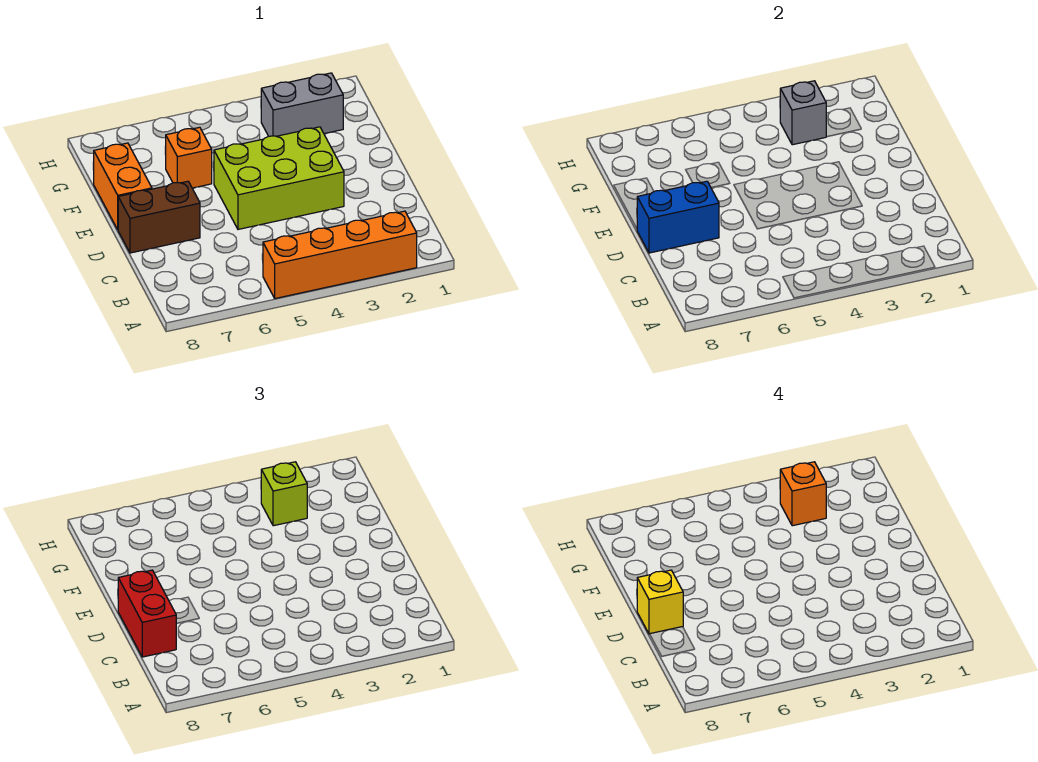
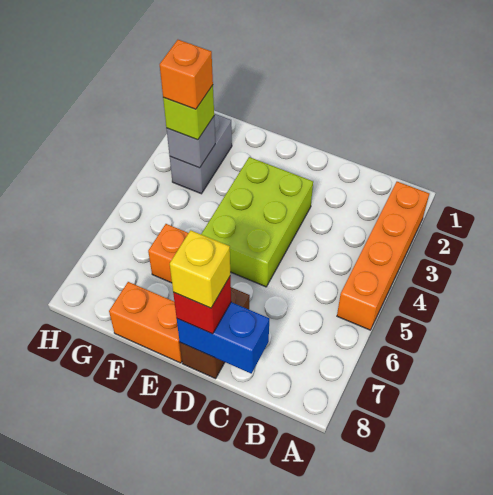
red 1x2 brick [118,570,176,657] -> red 1x1 brick [173,277,231,334]
blue 1x2 brick [637,181,719,253] -> blue 1x2 brick turned to [177,302,269,374]

